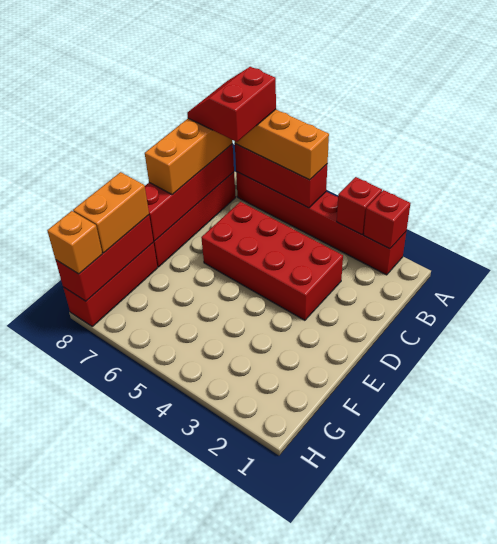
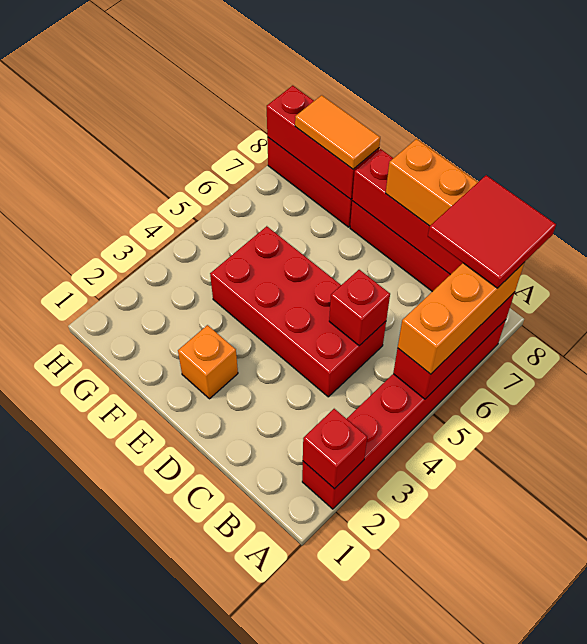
red 1x1 brick [337,177,382,235] -> red 1x1 brick moved to [329,270,390,346]
red 2x2 slope [187,67,276,142] -> red 2x2 tile [428,175,556,288]
red 2x4 brick [201,202,343,320] -> red 2x4 brick turned to [210,226,386,397]
orange 1x2 brick [73,172,149,253] -> orange 1x2 tile [295,95,380,169]
orange 1x1 brick [47,211,102,274] -> orange 1x1 brick moved to [178,325,238,399]

